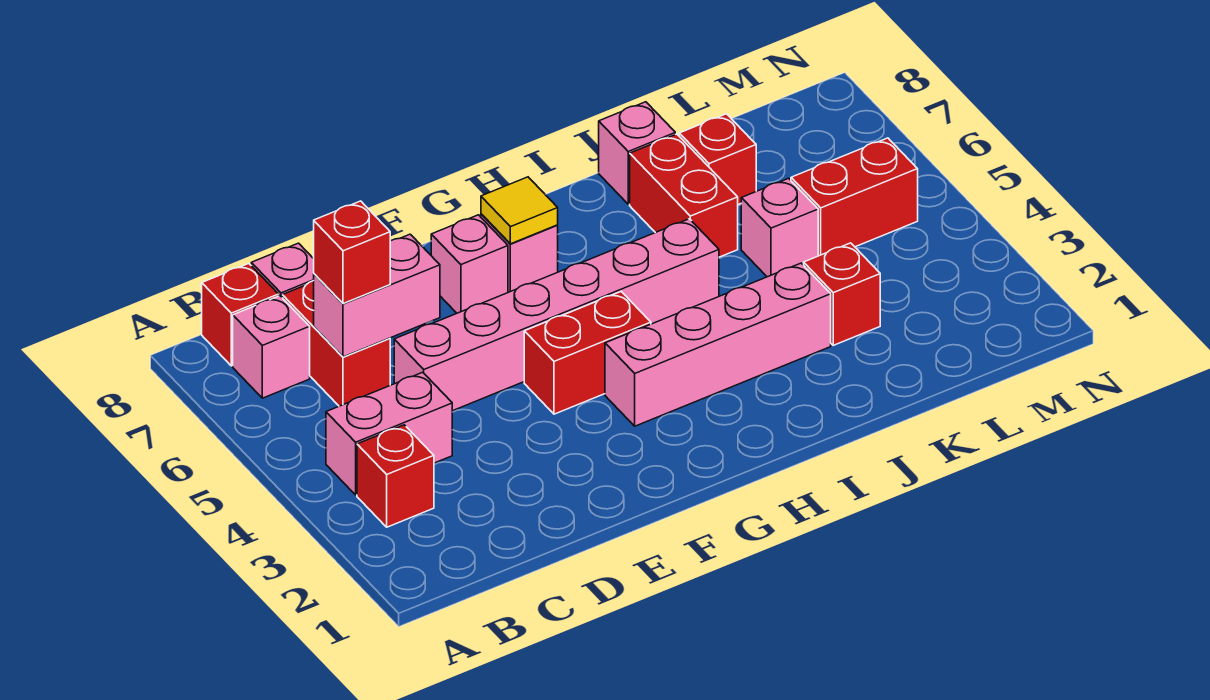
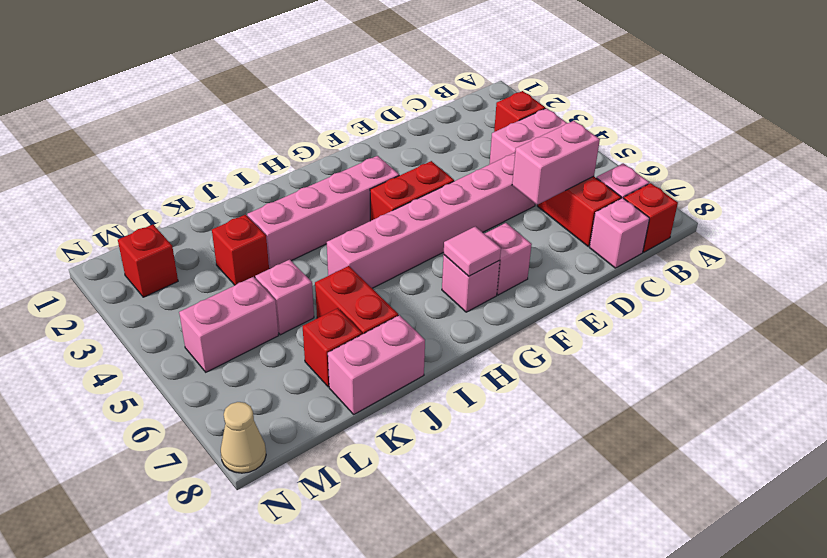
red 1x1 brick [314,201,390,304] -> red 1x1 brick moved to [118,225,178,297]
yellow 1x1 tile [481,177,558,244] -> pink 1x1 tile [444,226,501,276]
pink 1x1 brick [599,102,675,204] -> pink 1x2 brick [328,315,425,414]
red 1x2 brick [791,138,918,256] -> pink 1x2 brick [179,277,279,372]
none -> tan 1x1 cone [221,402,266,473]

